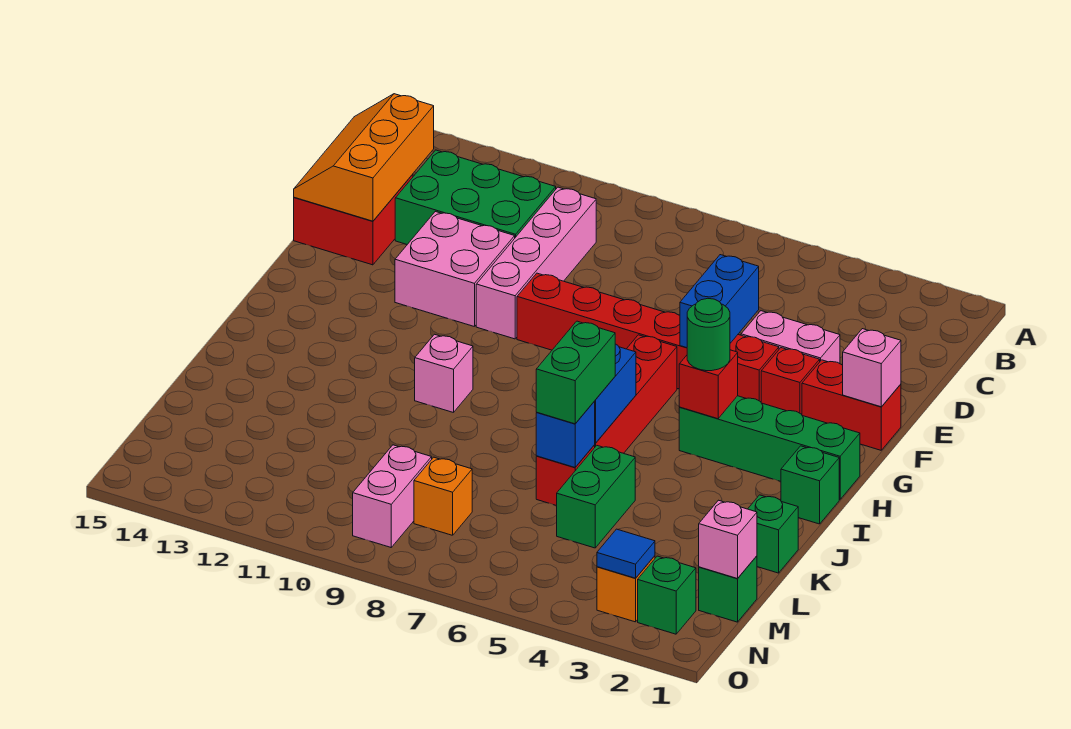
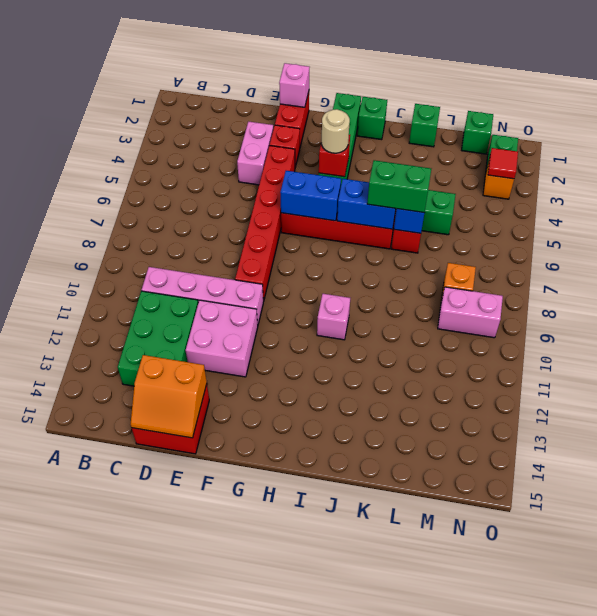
orange 2x3 slope [294,94,434,221] -> orange 2x2 slope [131,355,207,438]
blue 1x2 brick [680,255,759,348] -> blue 1x2 brick moved to [280,171,341,221]
green 1x1 round brick [687,299,730,371] -> tan 1x1 round brick [321,109,350,153]
pink 1x1 brick [699,500,757,579] -> none
blue 1x1 tile [597,529,655,578] -> red 1x1 tile [488,148,518,179]

